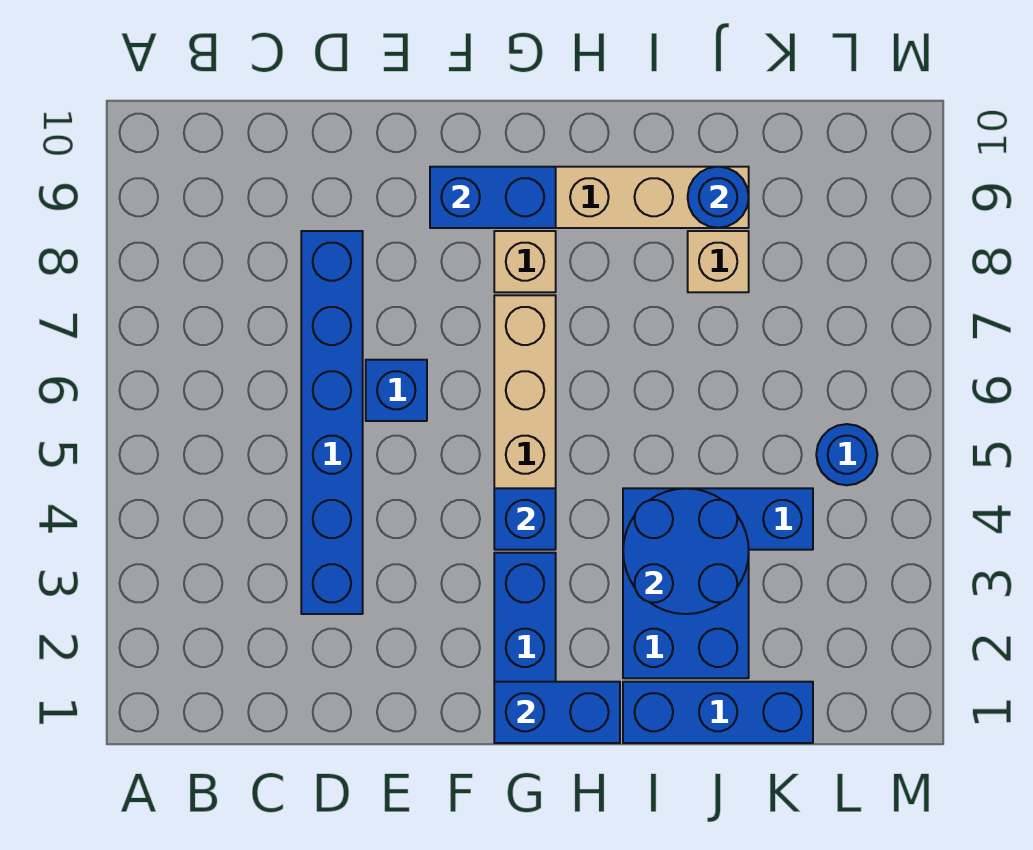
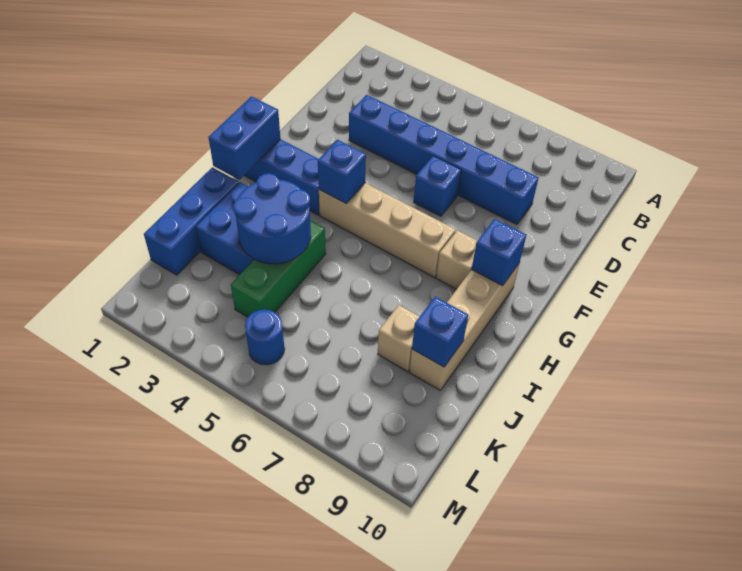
blue 1x2 brick [430,167,556,228] -> blue 1x1 brick [472,219,526,286]
blue 1x3 brick [623,488,813,550] -> green 1x3 brick [231,220,326,317]
blue 1x1 round brick [688,167,749,228] -> blue 1x1 brick [412,297,468,367]

